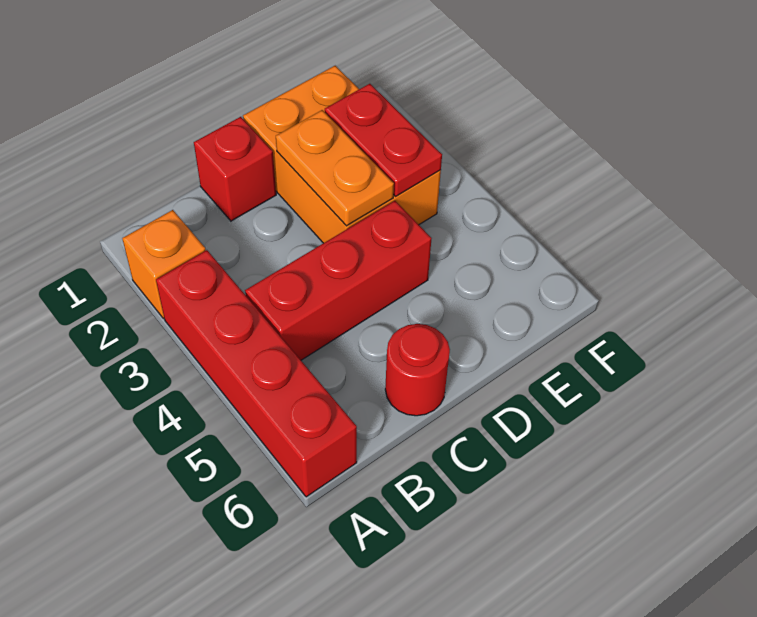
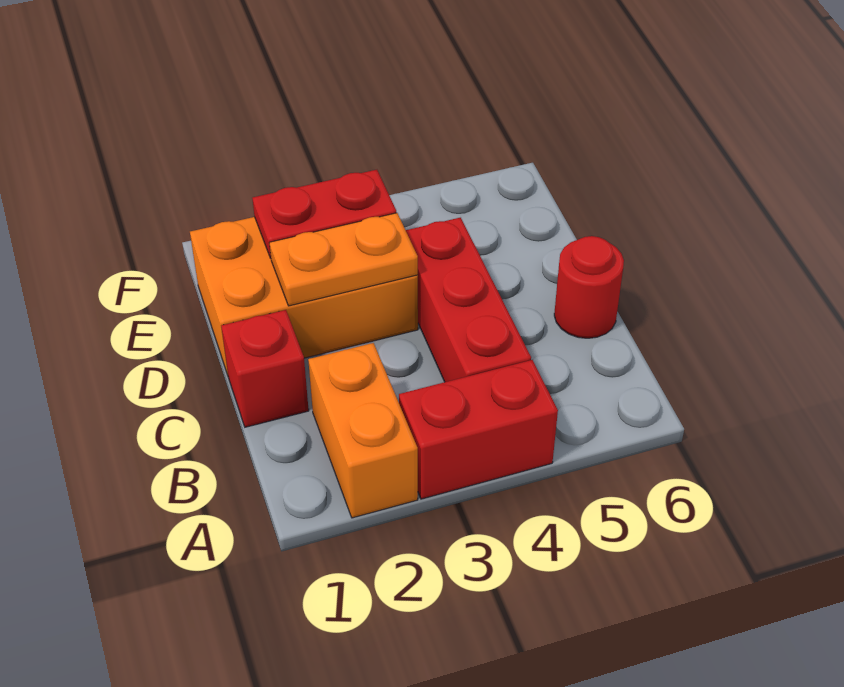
orange 1x1 brick [122,210,206,319] -> orange 1x2 brick [308,343,418,518]
red 1x4 brick [156,250,357,497] -> red 1x2 brick [399,360,558,499]

